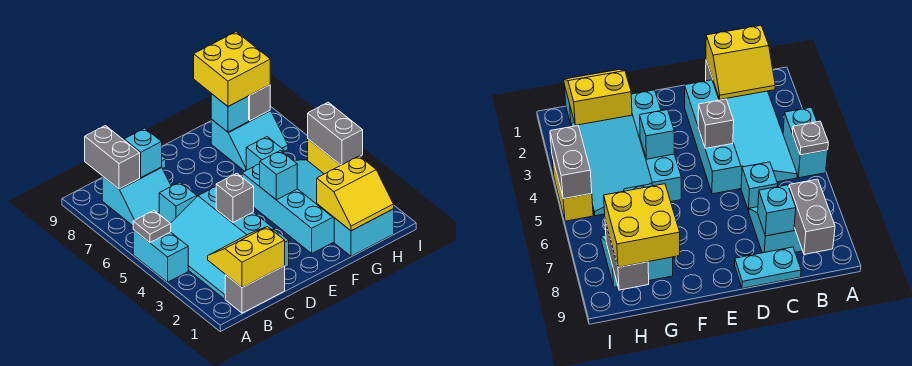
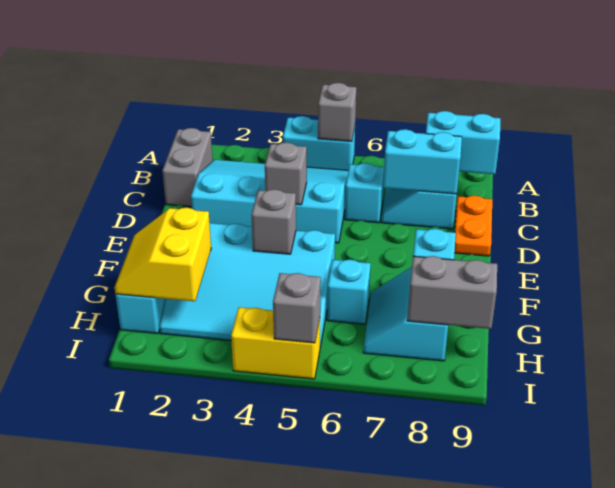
grey 1x1 plate [133,210,171,242] -> grey 1x1 brick [318,83,356,141]
yellow 2x2 slope [208,227,285,288] -> none
grey 1x2 brick [85,126,140,189] -> cyan 1x2 brick [426,111,500,174]
cyan 1x1 brick [124,128,162,177] -> cyan 1x2 brick [383,129,462,194]
cyan 1x2 plate [735,247,801,289] -> orange 1x2 plate [454,196,492,256]
cyan 1x1 brick [260,151,297,200] -> grey 1x1 brick [251,189,296,254]
yellow 2x2 brick [194,32,270,106] -> none
grey 1x2 brick [308,102,363,165] -> grey 1x1 brick [273,273,321,343]

